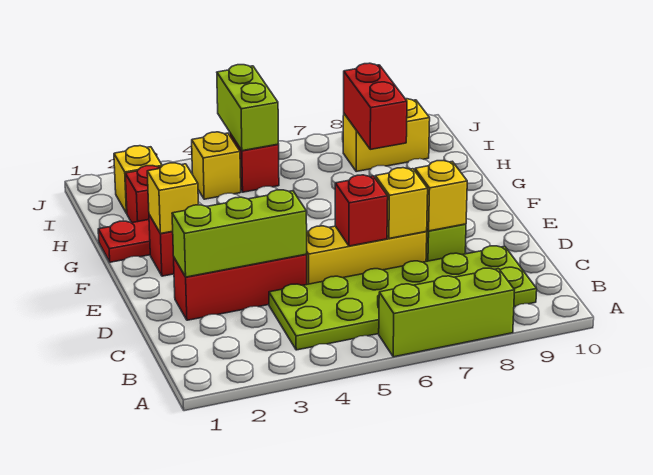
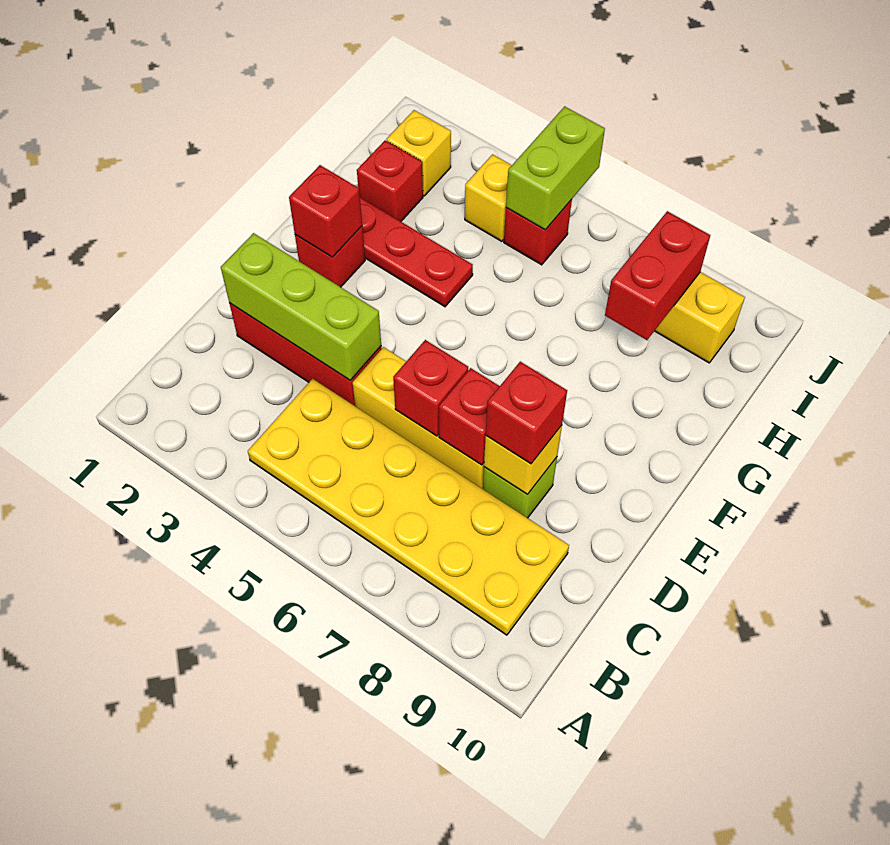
lime 1x3 brick [379,268,514,357] -> none
lime 2x6 plate [269,246,537,350] -> yellow 2x6 plate [248,379,569,635]
yellow 1x1 brick [375,168,428,238] -> red 1x1 brick [439,368,500,465]
none -> red 1x1 brick [486,362,567,464]
yellow 1x1 brick [147,163,198,234] -> red 1x1 brick [289,165,362,257]

